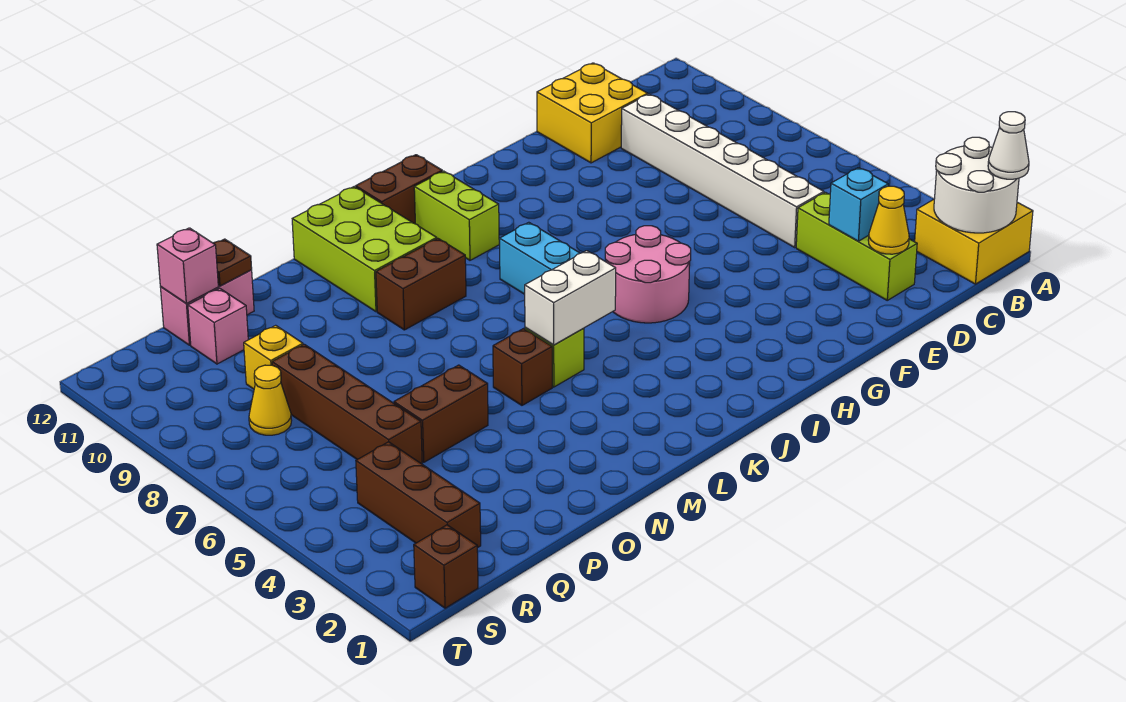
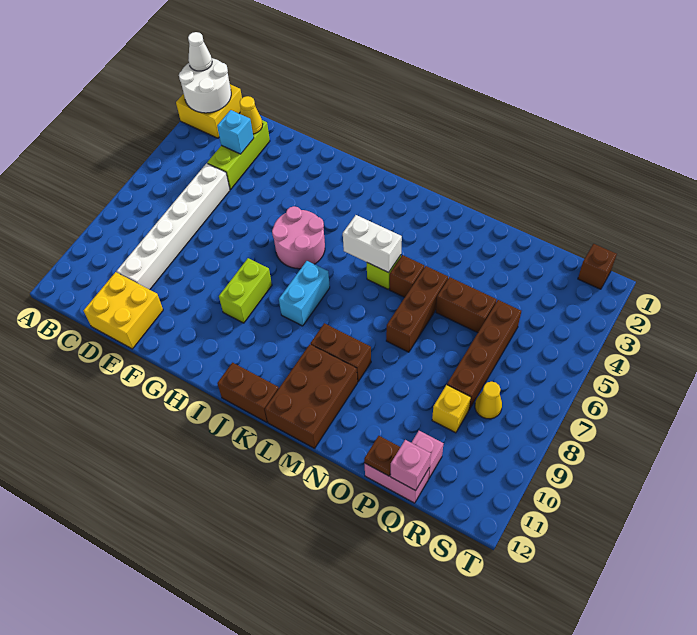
lime 1x2 brick [414,171,499,260] -> lime 1x2 brick moved to [219,258,272,323]
lime 2x3 brick [292,187,437,312] -> brown 2x3 brick [265,344,357,448]
brown 1x3 brick [356,442,481,548] -> brown 1x3 brick moved to [386,266,448,352]

